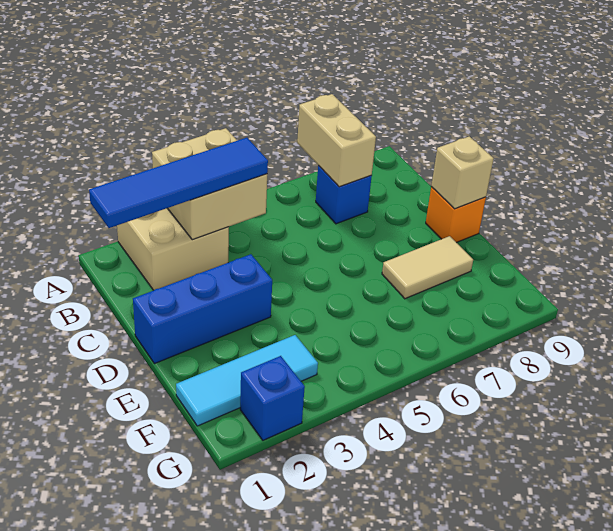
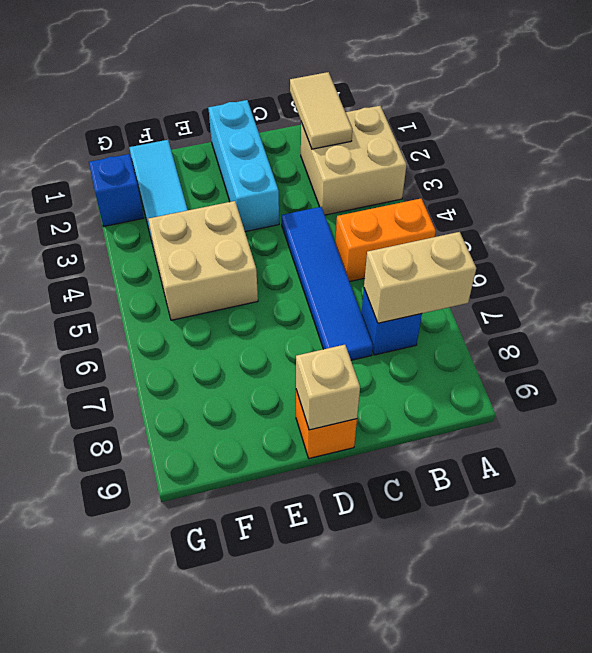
tan 2x2 brick [152,128,267,240] -> tan 2x2 brick moved to [148,201,258,320]
none -> orange 1x2 brick [336,199,436,282]
blue 1x4 tile [89,138,268,228] -> blue 1x4 tile moved to [282,207,373,360]
blue 1x3 brick [133,254,272,364] -> cyan 1x3 brick [208,100,279,232]
tan 1x2 tile [382,236,473,299] -> tan 1x2 tile moved to [290,72,352,149]

